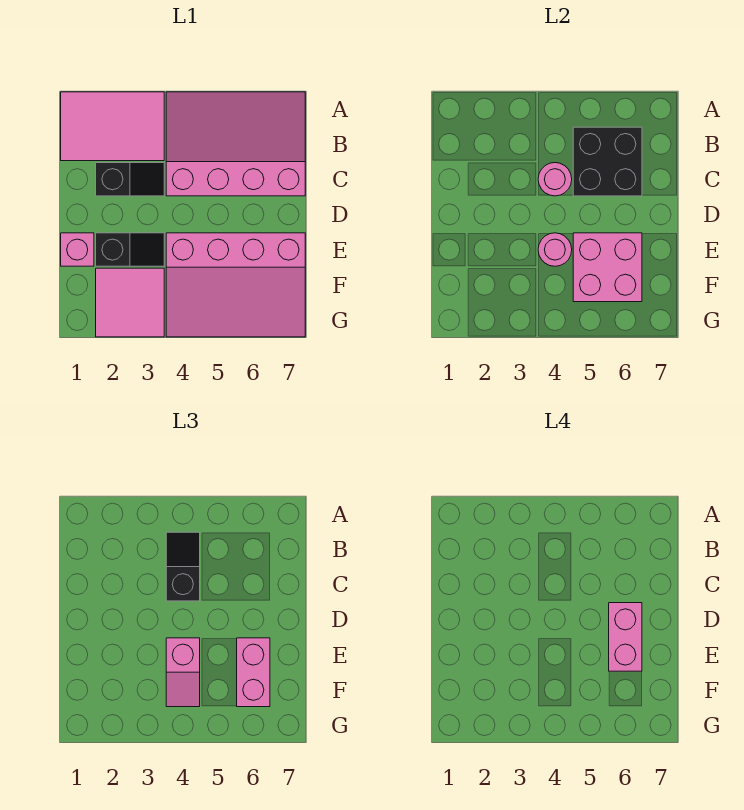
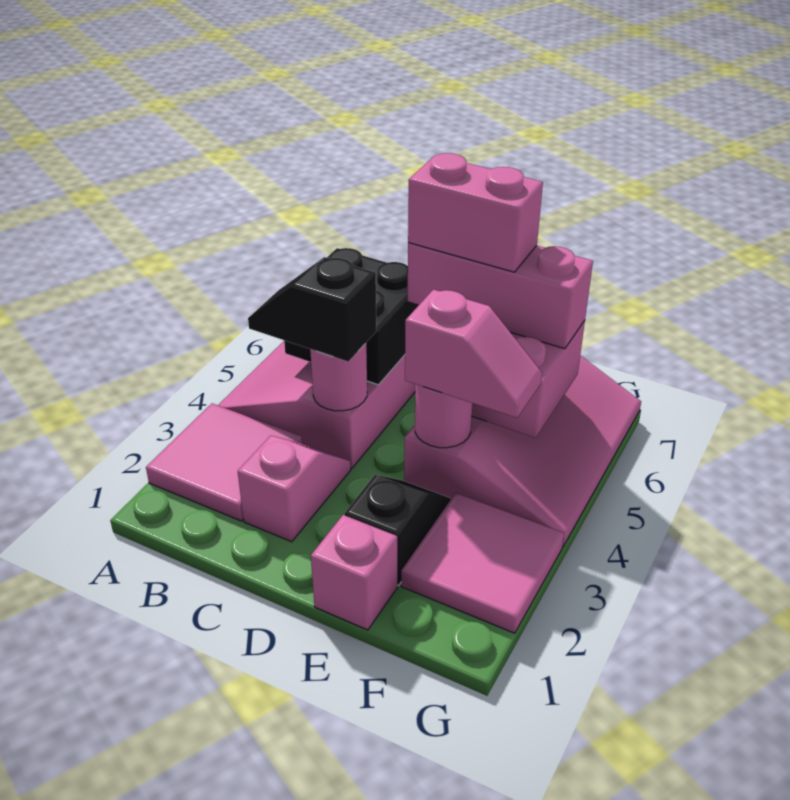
pink 2x3 tile [61,92,164,161] -> pink 2x2 tile [146,403,302,521]
black 1x2 slope [96,163,164,196] -> pink 1x2 slope [238,436,351,542]
pink 1x2 brick [237,638,270,707] -> pink 1x3 brick [408,243,593,349]

